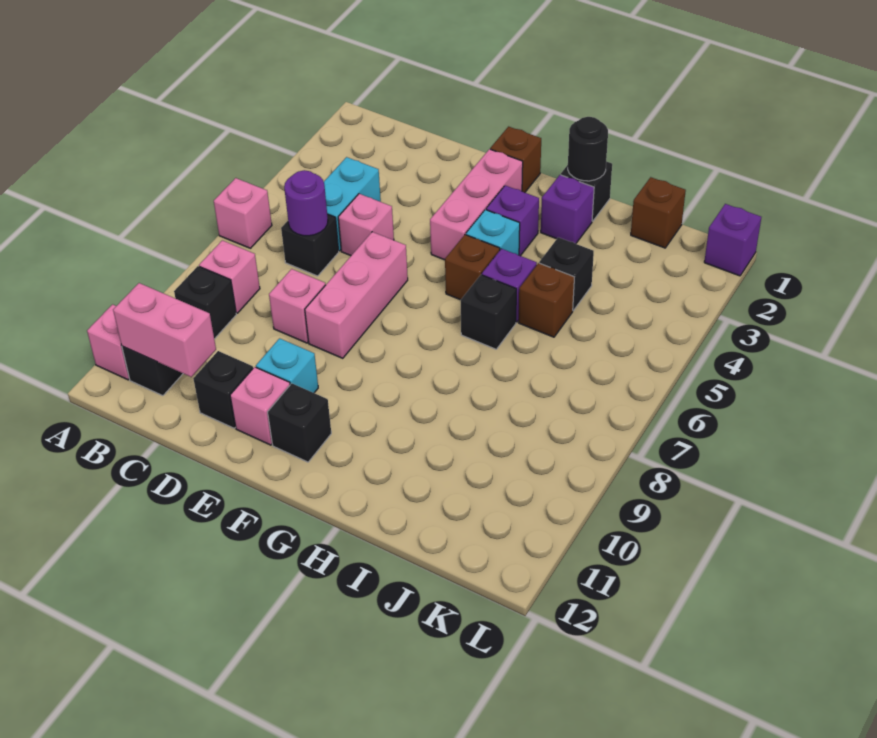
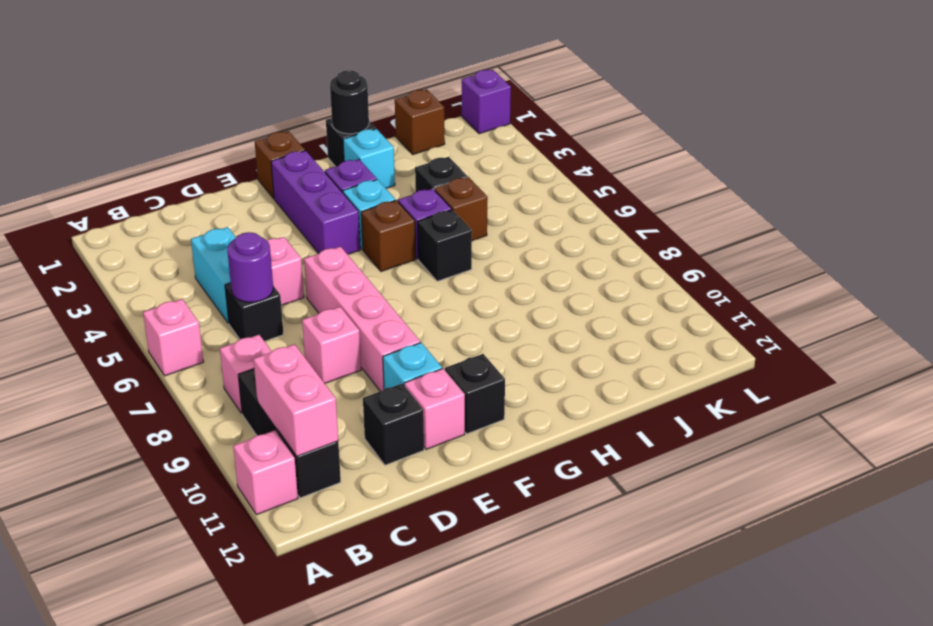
pink 1x2 brick [113,283,216,377] -> pink 1x2 brick turned to [253,344,338,456]
pink 1x3 brick [305,232,408,358] -> pink 1x4 brick [304,247,421,391]
pink 1x3 brick [430,149,523,260] -> purple 1x3 brick [271,151,360,254]
purple 1x1 brick [541,175,594,244] -> cyan 1x1 brick [343,129,395,188]

